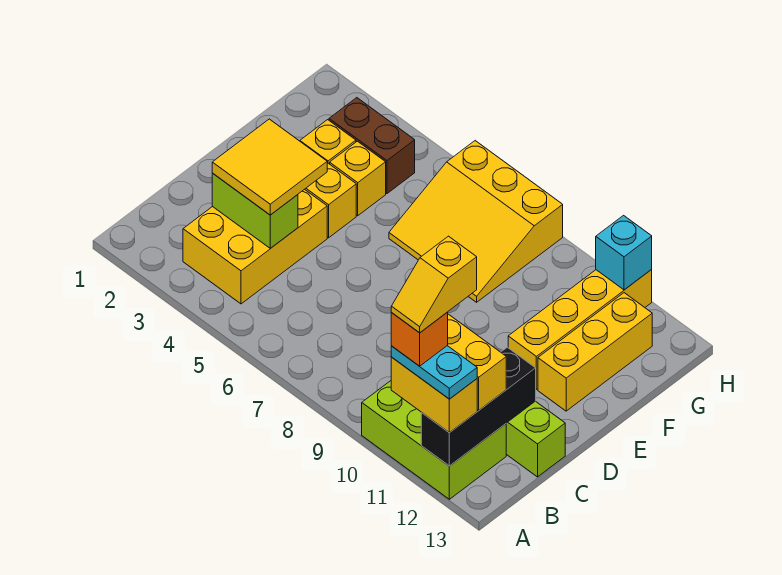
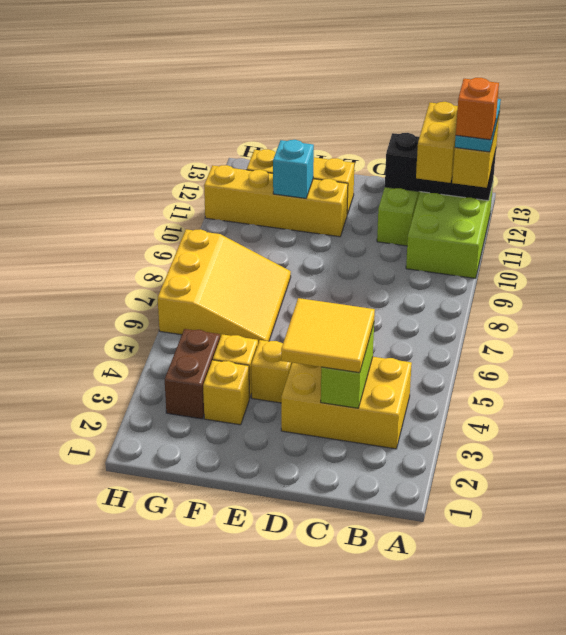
yellow 1x2 slope [391,236,477,333] -> none
cyan 1x1 brick [596,216,652,290] -> cyan 1x1 brick moved to [273,140,314,198]

